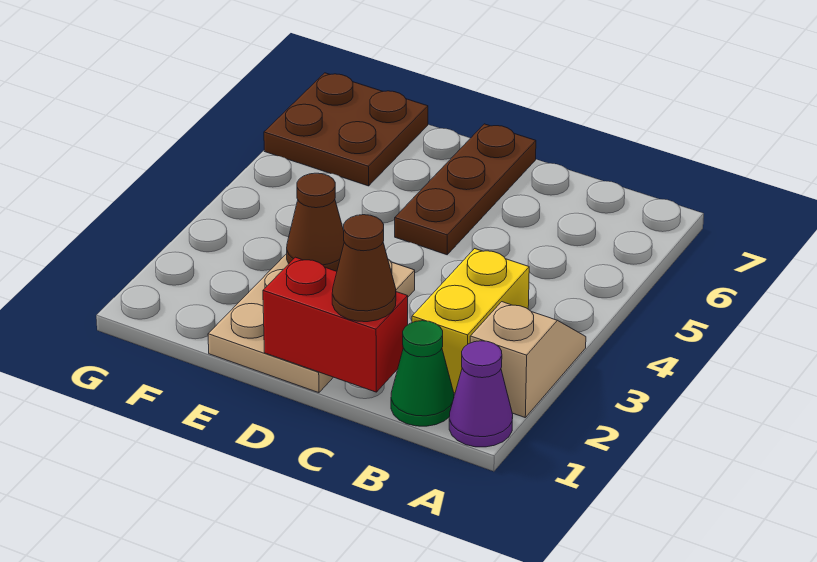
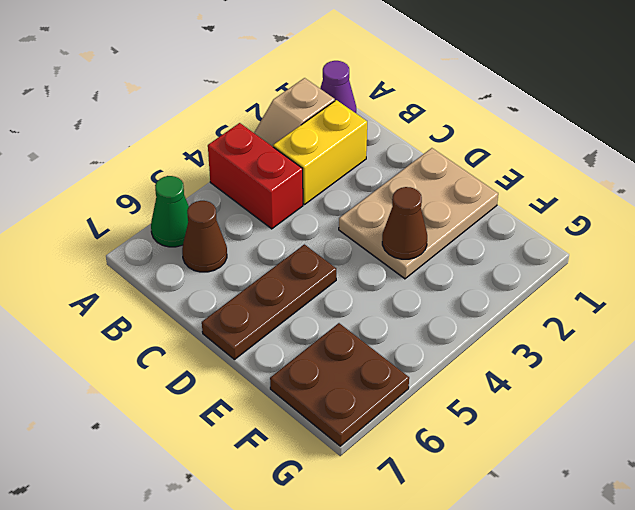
green 1x1 cone [391,321,454,426] -> green 1x1 cone moved to [151,176,189,247]
red 1x2 brick [263,257,408,392] -> red 1x2 brick moved to [208,123,303,229]
brown 1x1 cone [332,215,396,322] -> brown 1x1 cone moved to [182,201,227,272]

